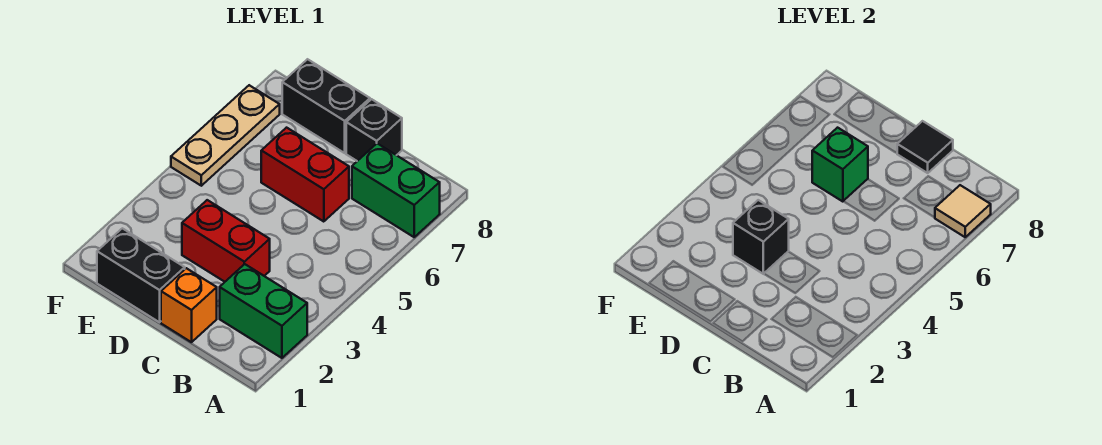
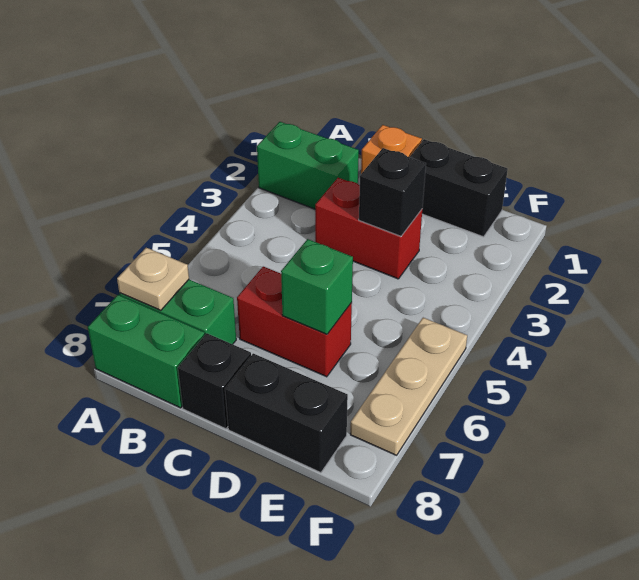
tan 1x1 tile [935,185,991,237] -> tan 1x1 plate [117,248,189,311]
none -> green 1x2 brick [88,295,205,408]
black 1x1 tile [897,121,953,173] -> none

